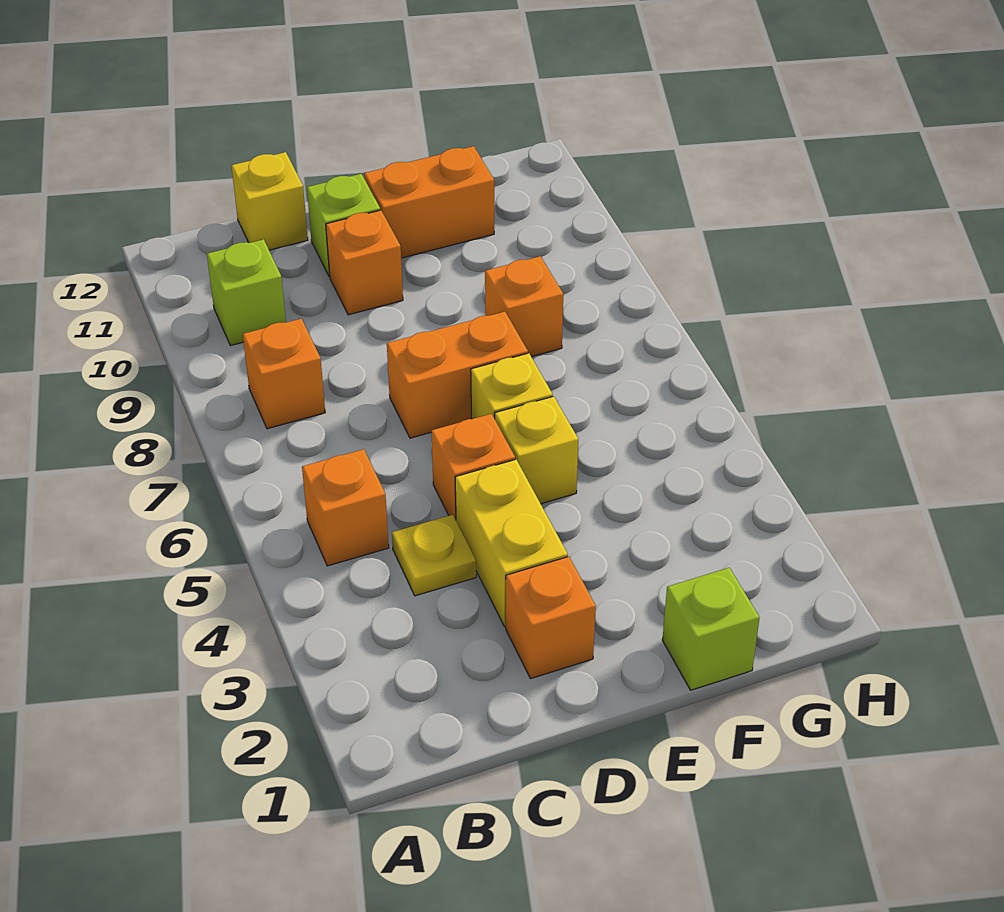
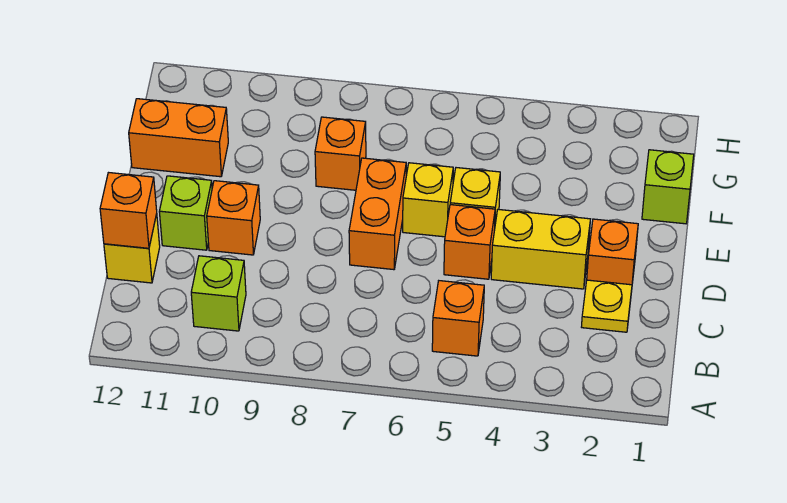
orange 1x1 brick [243,319,325,429] -> orange 1x1 brick moved to [100,173,157,248]
yellow 1x1 plate [392,515,476,596] -> yellow 1x1 plate moved to [582,280,632,332]
orange 1x2 brick [364,146,494,258] -> orange 1x2 brick turned to [129,99,228,177]

